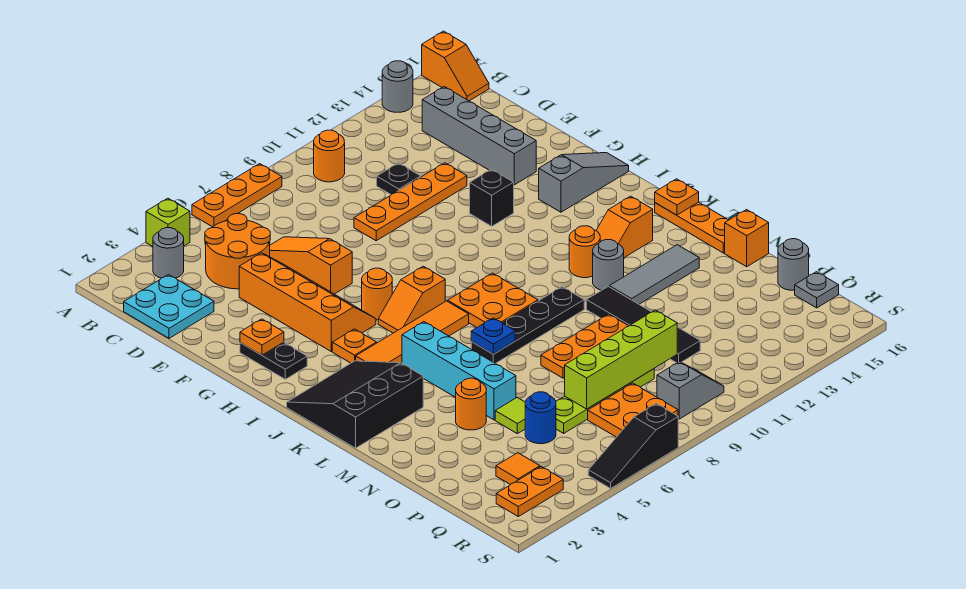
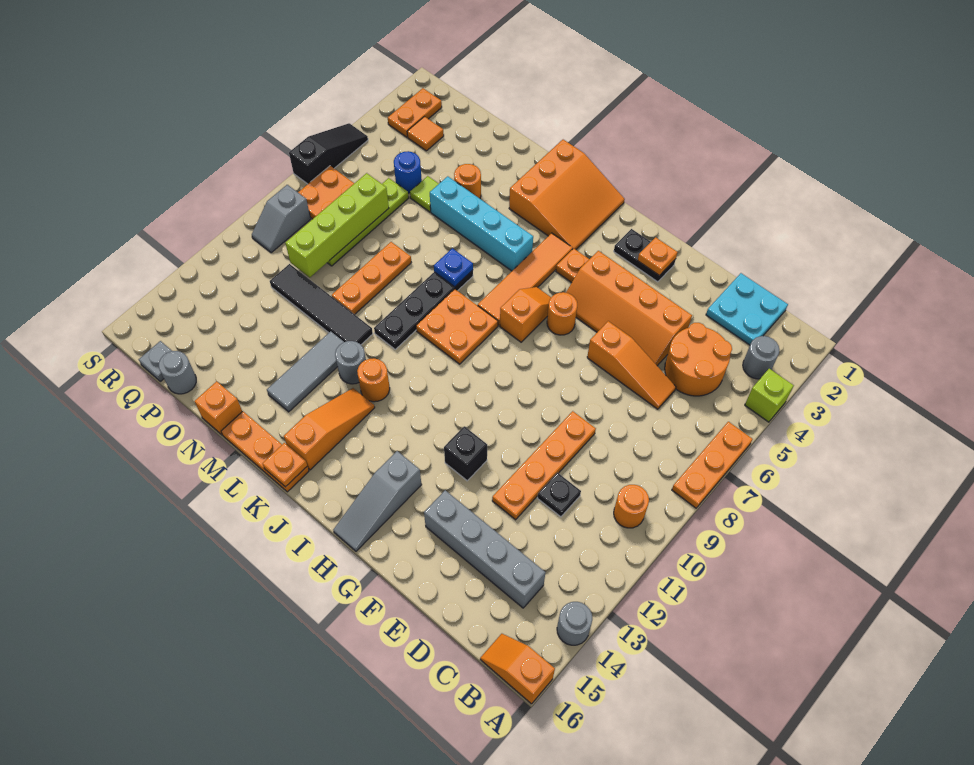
black 3x3 slope [287,361,423,448] -> orange 3x3 slope [509,140,625,250]
orange 1x2 slope [596,196,653,258] -> orange 1x3 slope [284,388,375,470]

